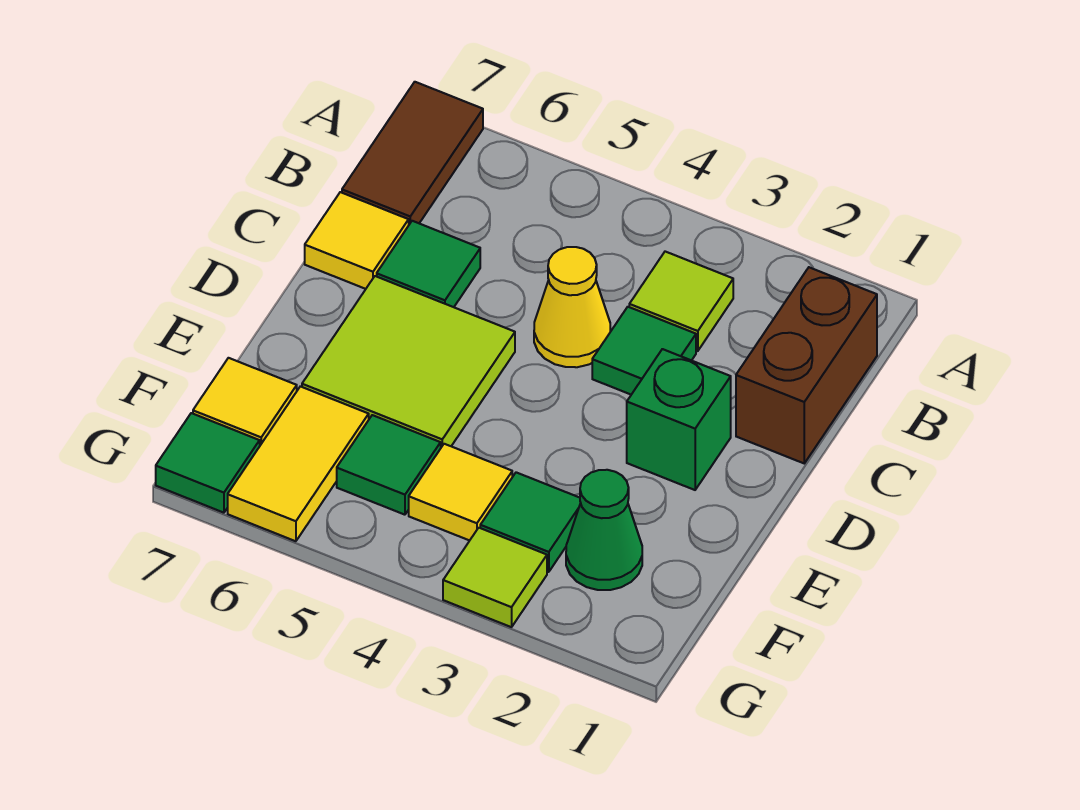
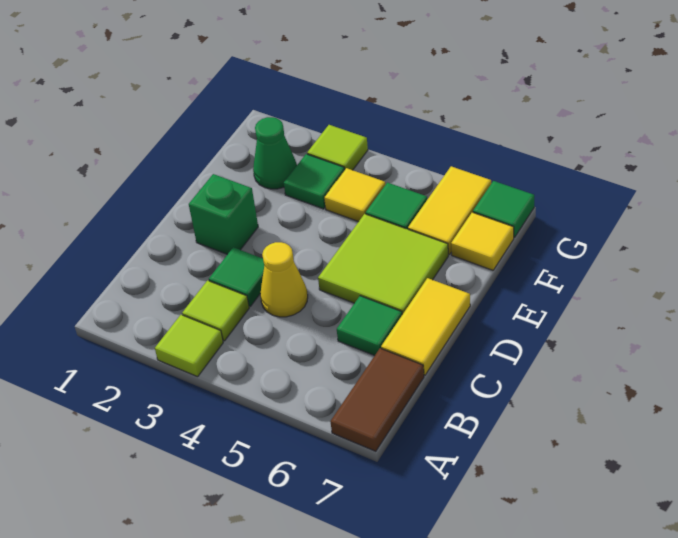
none -> lime 1x1 tile [155,315,223,377]
brown 1x2 brick [736,267,877,463] -> none
yellow 1x1 tile [305,192,409,289] -> yellow 1x2 tile [381,278,470,375]

